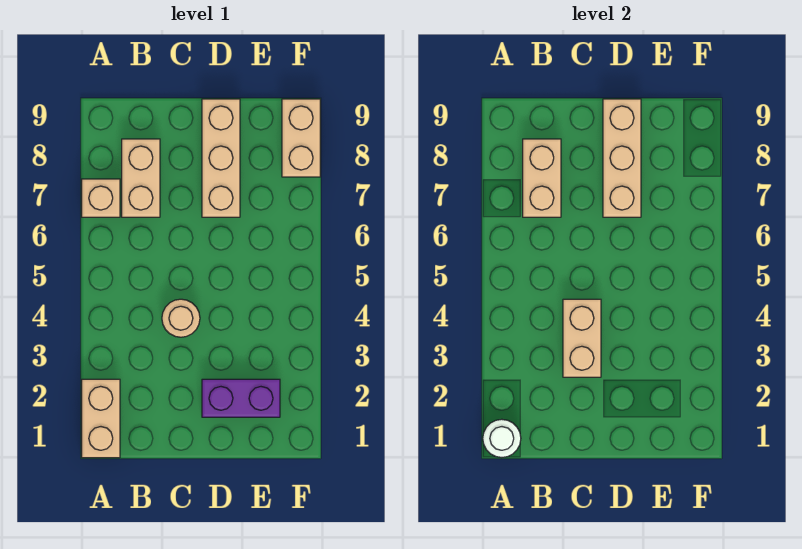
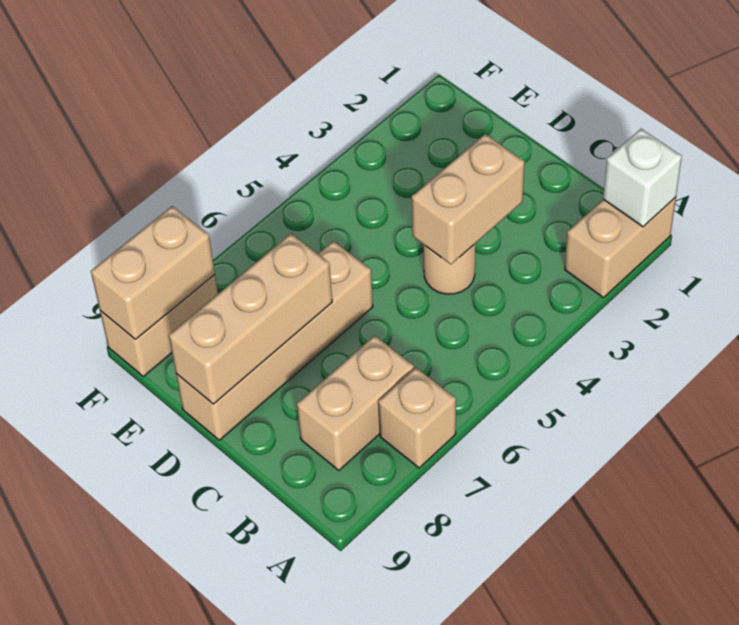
white 1x1 round brick [483,419,521,458] -> white 1x1 brick [603,129,682,227]
tan 1x2 brick [523,139,561,217] -> tan 1x2 brick moved to [91,206,215,339]
purple 1x2 brick [202,379,280,417] -> none
tan 1x3 brick [202,99,240,217] -> tan 1x4 brick [176,241,373,440]

